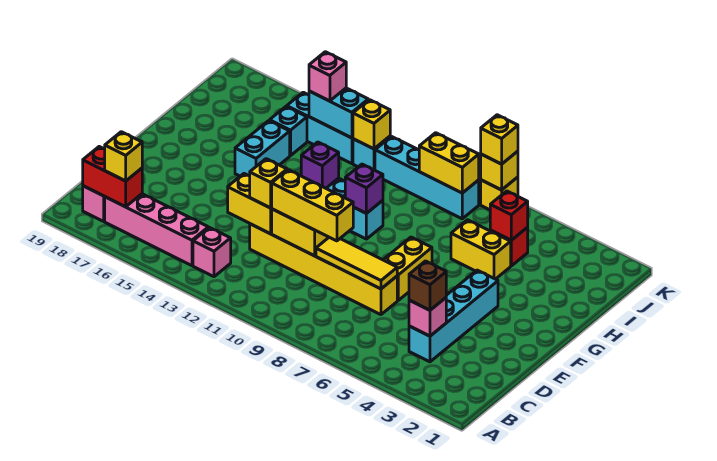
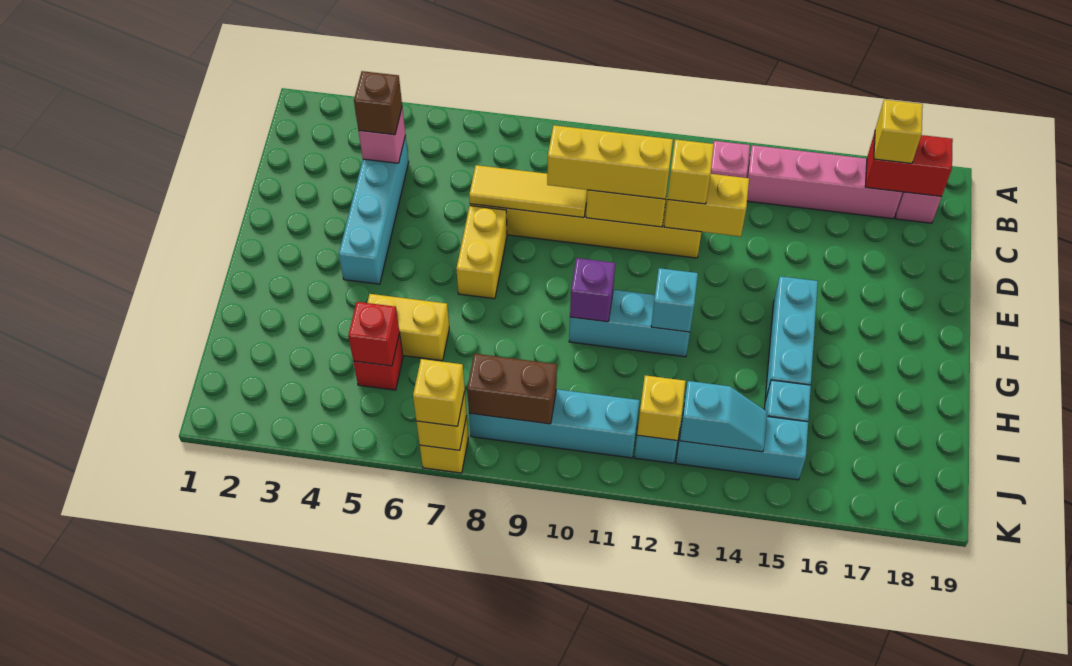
purple 1x1 brick [301,142,339,188] -> cyan 1x1 brick [651,268,698,332]
cyan 1x2 brick [235,121,290,176] -> cyan 1x3 brick [765,276,818,401]
yellow 1x2 brick [419,133,479,193] -> brown 1x2 brick [467,354,557,424]
cyan 1x2 brick [309,88,368,138] -> cyan 1x2 slope [680,381,767,452]
pink 1x1 brick [309,52,346,101] -> none

